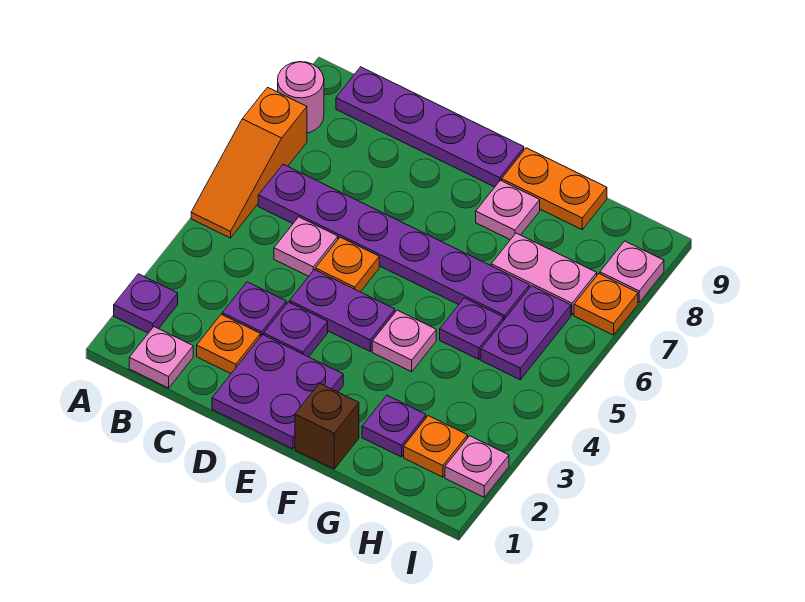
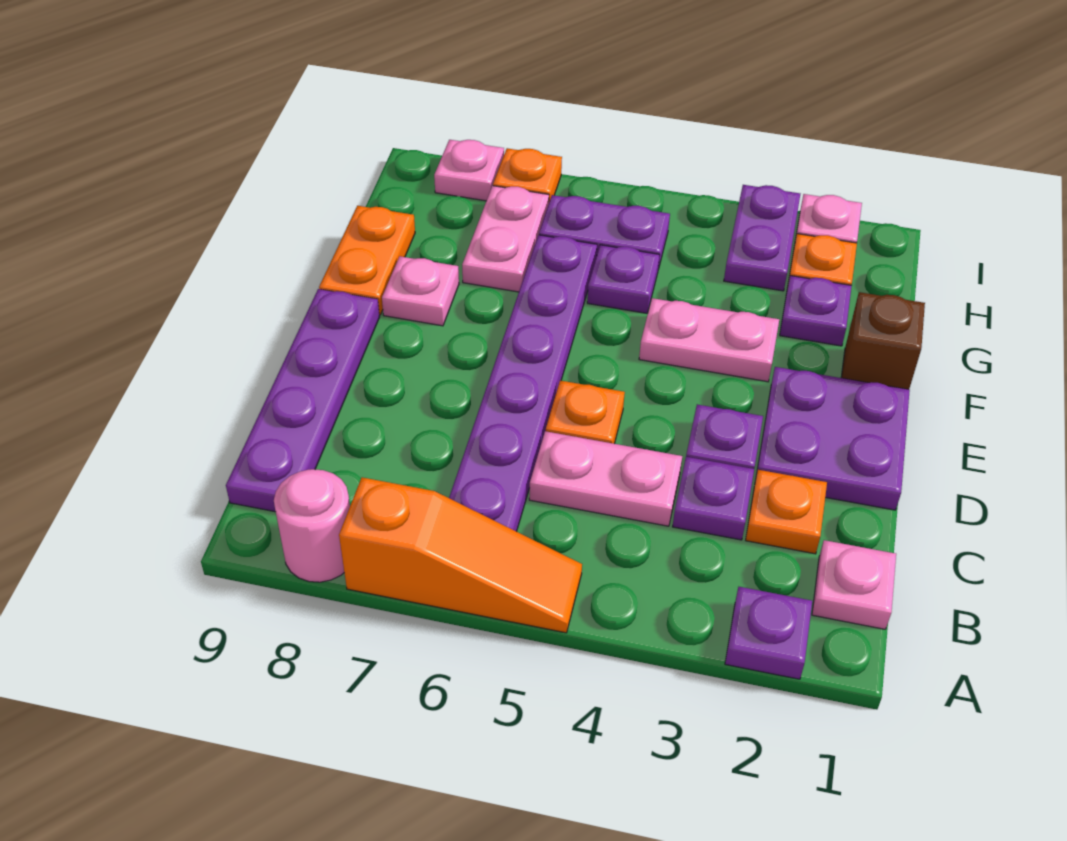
pink 1x1 plate [274,217,338,276] -> pink 1x2 plate [529,431,682,526]
purple 1x2 plate [290,270,395,351] -> purple 1x2 plate moved to [724,185,800,291]
pink 1x1 plate [372,310,436,372] -> pink 1x2 plate [639,298,779,382]

